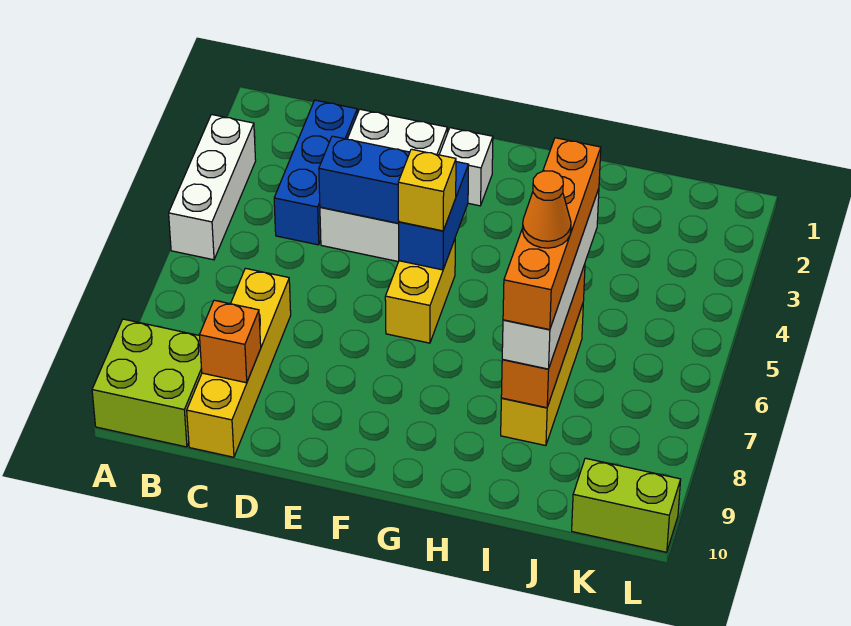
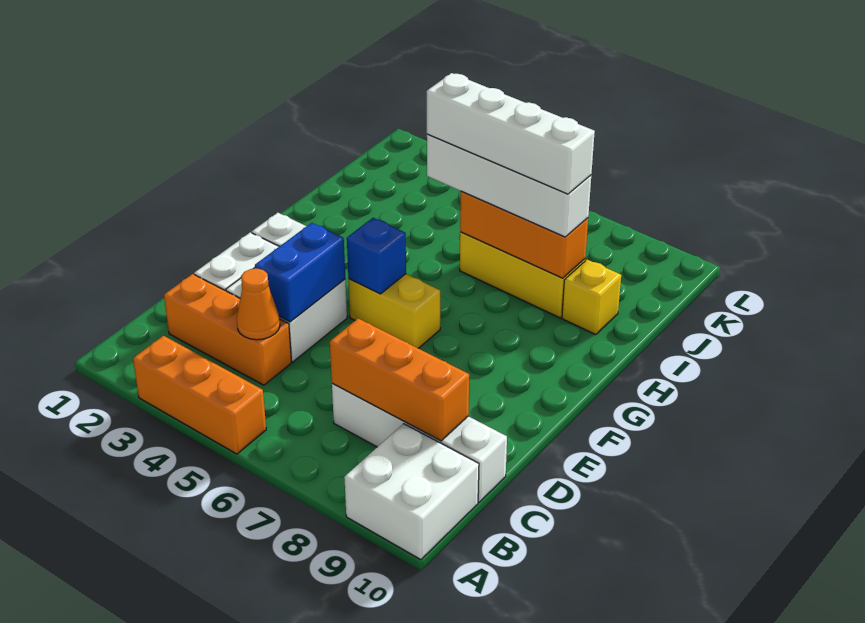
white 1x3 brick [169,114,256,260] -> orange 1x3 brick [133,336,266,454]
lime 2x2 brick [92,319,202,447] -> white 2x2 brick [344,424,479,560]
blue 1x3 brick [274,100,357,245] -> orange 1x3 brick [164,274,292,385]
yellow 1x4 brick [187,268,291,457] -> white 1x4 brick [332,383,507,502]
orange 1x1 brick [199,300,261,383] -> orange 1x3 brick [330,318,469,441]
blue 1x2 brick [398,162,469,270] -> blue 1x1 brick [347,218,406,294]
yellow 1x1 brick [398,149,456,231] -> yellow 1x1 brick moved to [562,260,621,335]
orange 1x4 brick [503,138,601,330] -> white 1x4 brick [427,73,595,194]
orange 1x1 cone [523,171,571,248] -> orange 1x1 cone moved to [237,269,280,340]
lime 1x2 brick [572,458,681,552] -> none

